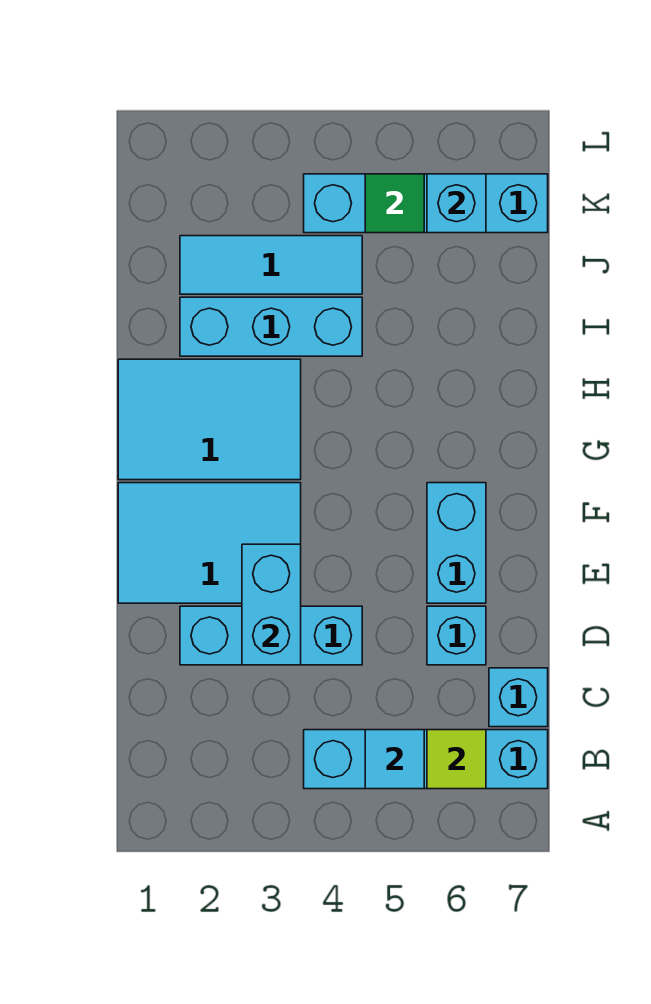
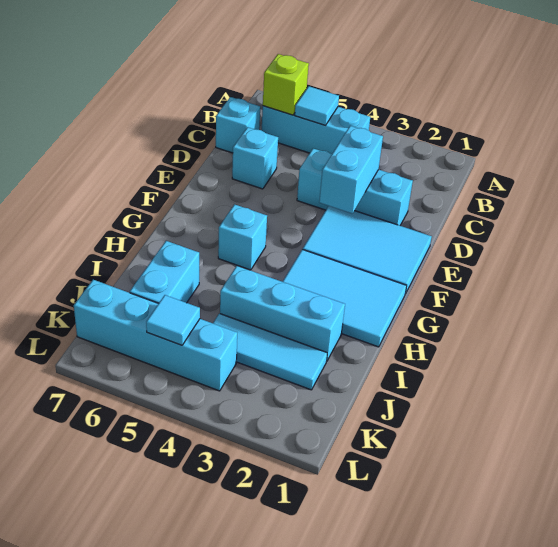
cyan 1x4 brick [304,730,548,789] -> cyan 1x3 brick [262,106,370,154]
lime 1x1 tile [427,730,486,789] -> lime 1x1 brick [263,54,309,115]
cyan 1x2 brick [427,483,486,603] -> cyan 1x2 brick moved to [130,241,199,303]
green 1x1 tile [365,174,424,233] -> cyan 1x1 tile [146,295,200,345]
cyan 1x1 brick [427,174,486,233] -> cyan 1x1 brick moved to [218,204,267,270]

